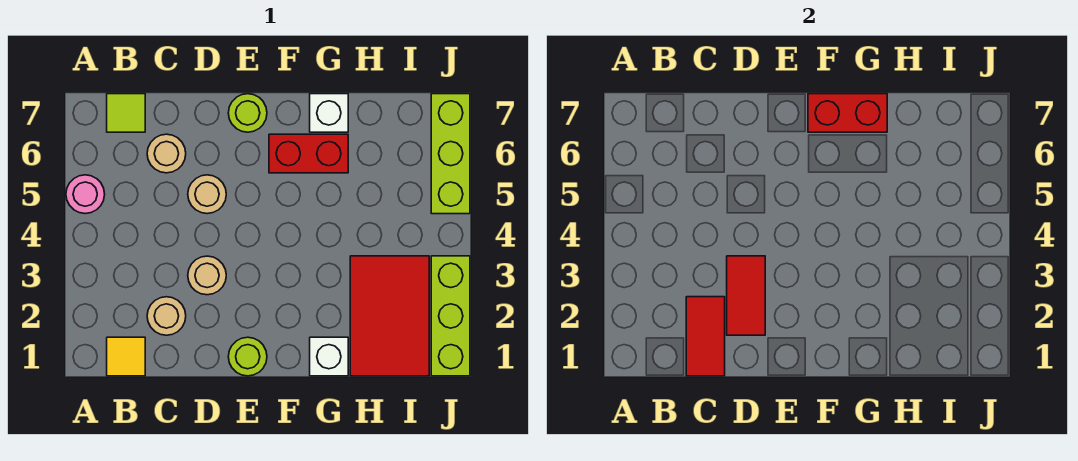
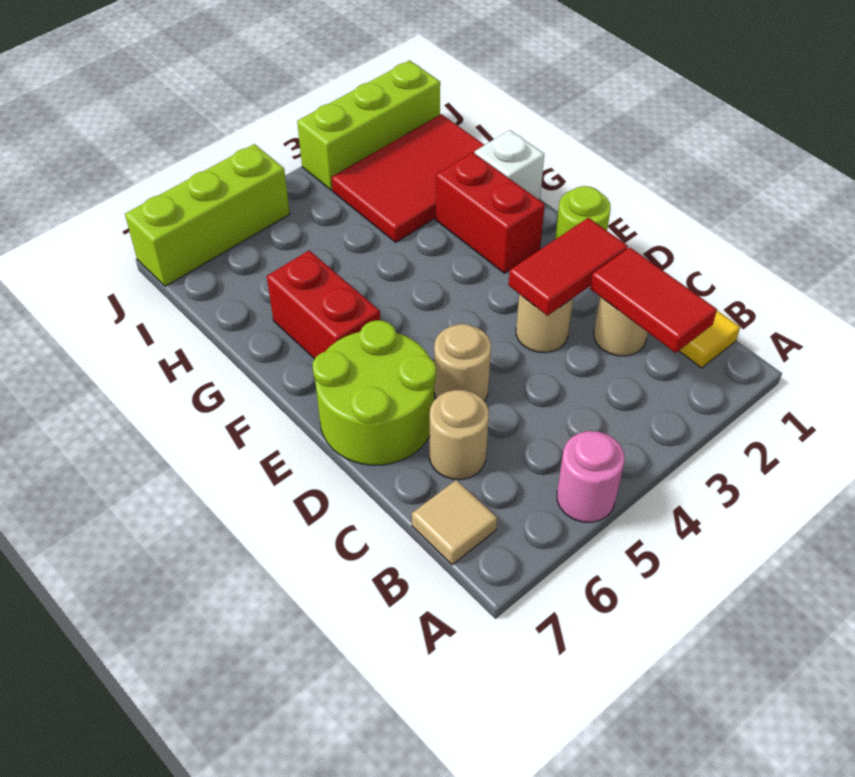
lime 1x1 tile [107,94,145,132] -> tan 1x1 tile [412,480,497,565]
red 1x2 tile [686,297,725,376] -> red 1x2 tile turned to [590,248,717,353]
lime 1x1 round brick [228,94,267,132] -> lime 2x2 round brick [313,320,436,465]
red 1x2 brick [808,94,887,132] -> red 1x2 brick moved to [436,152,545,273]
white 1x1 brick [310,94,348,132] -> none

